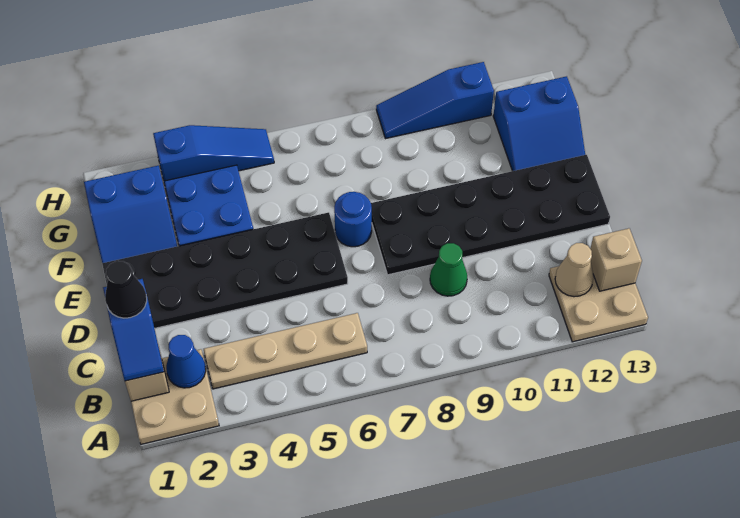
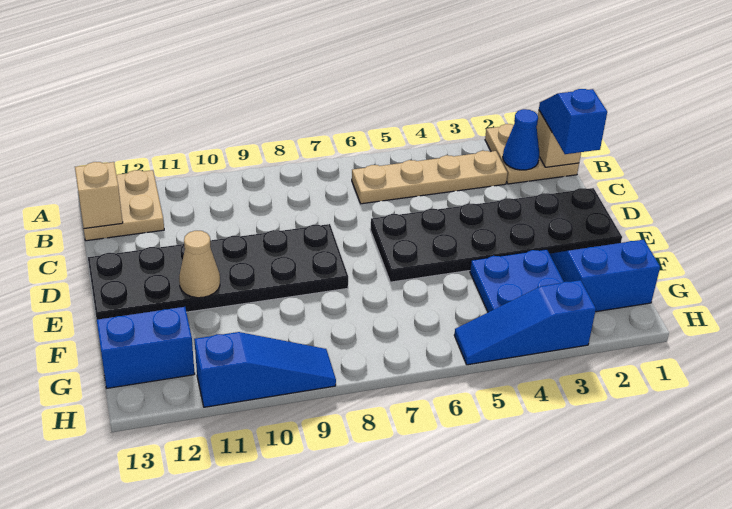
tan 1x1 cone [555,243,594,297] -> tan 1x1 cone moved to [179,231,220,298]
black 1x1 cone [105,261,147,318] -> none
green 1x1 cone [430,243,467,296] -> none
blue 1x1 round brick [334,192,372,247] -> none

